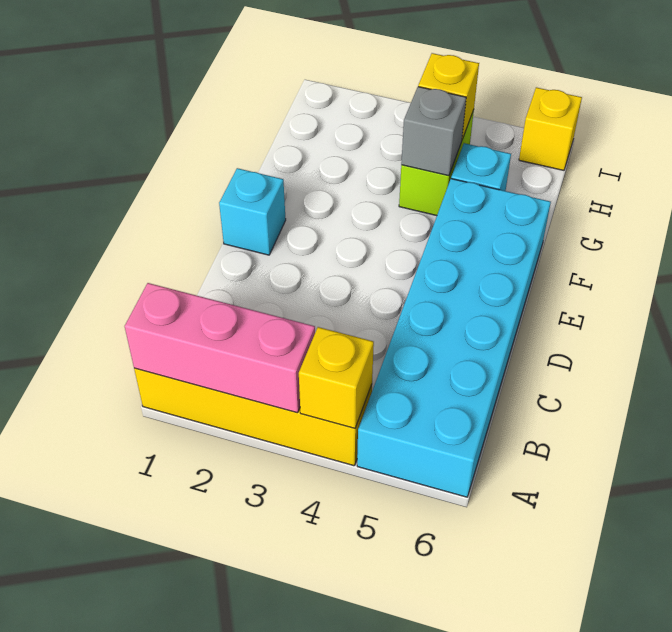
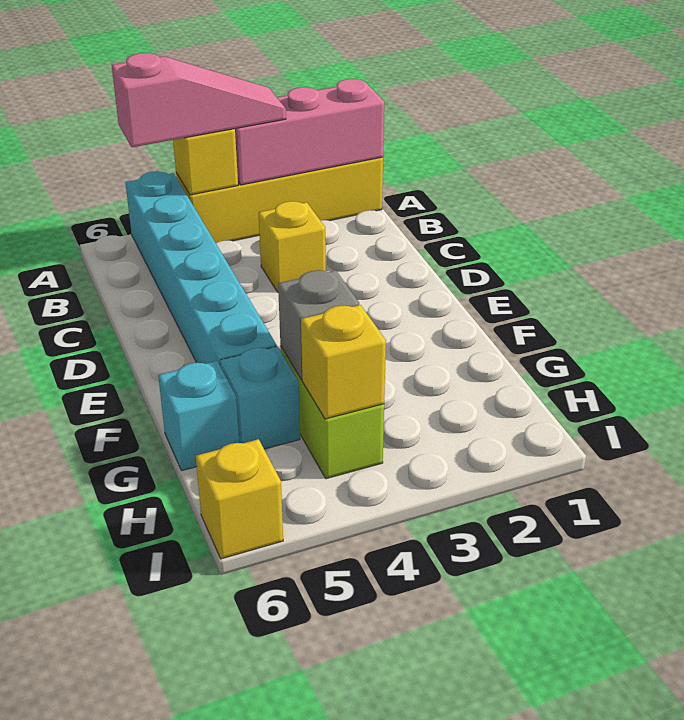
none -> pink 1x3 slope [112,53,286,147]
cyan 2x6 brick [357,179,551,497] -> cyan 1x6 brick [126,171,277,367]
none -> yellow 1x1 brick [259,201,326,292]
cyan 1x1 brick [219,168,286,255] -> cyan 1x1 brick moved to [158,361,239,470]

